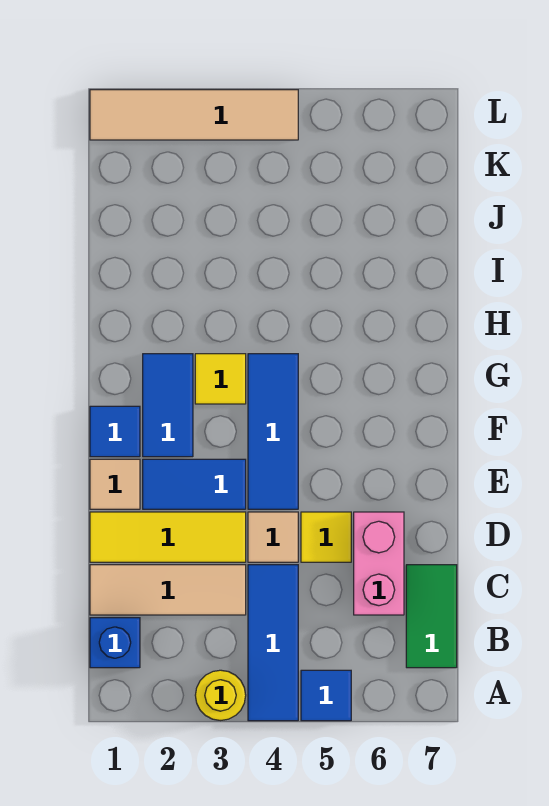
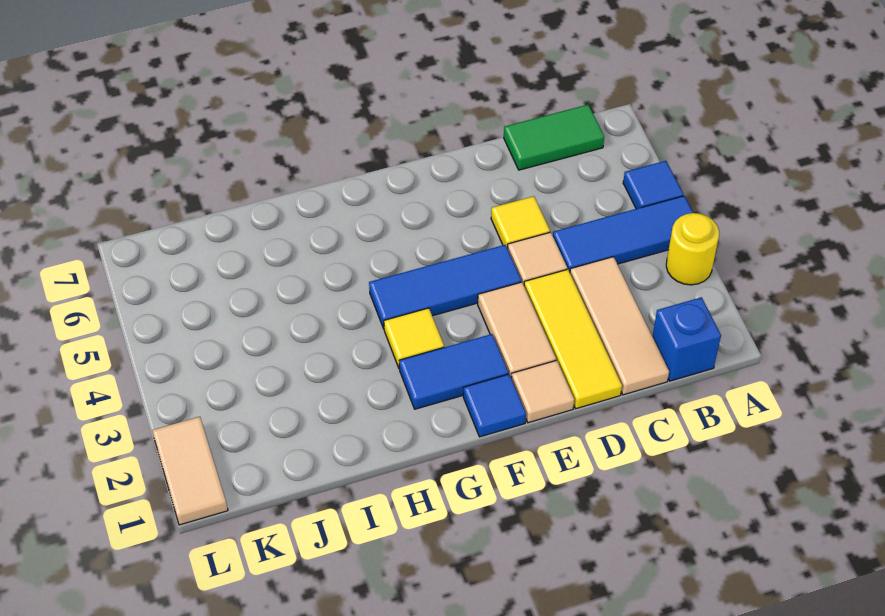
pink 1x2 brick [354,512,404,615] -> none
blue 1x2 tile [143,459,246,509] -> tan 1x2 tile [478,282,556,377]
tan 1x4 tile [90,90,298,140] -> tan 1x2 tile [152,417,228,525]

